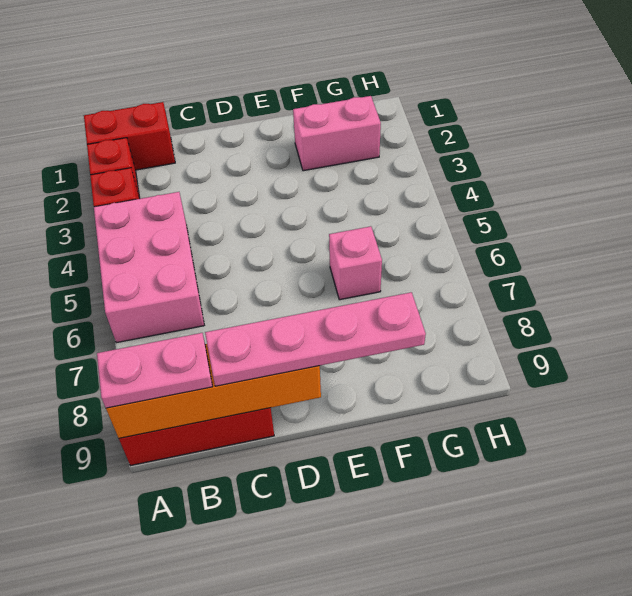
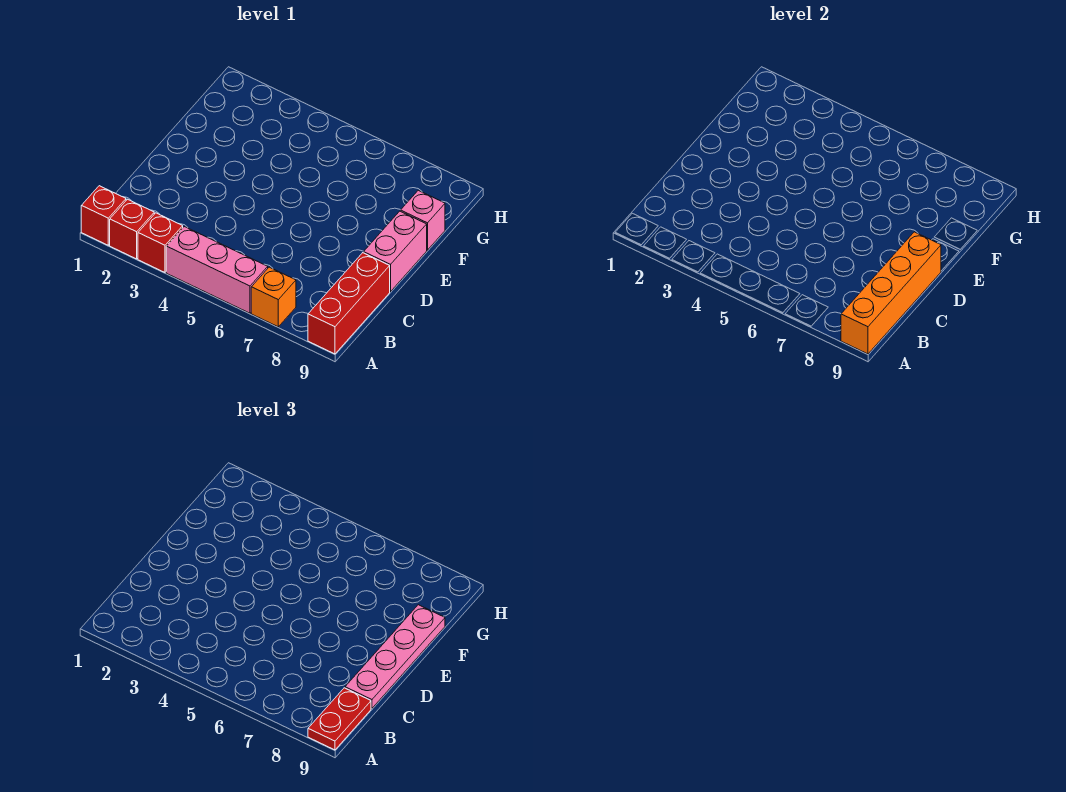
red 1x2 brick [84,102,175,170] -> red 1x1 brick [81,186,126,245]
pink 2x3 brick [94,192,204,343] -> pink 1x3 brick [166,227,268,313]
none -> orange 1x1 brick [251,267,296,327]
pink 1x2 plate [97,333,213,408] -> red 1x2 plate [308,688,371,750]
pink 1x2 brick [293,96,381,171] -> pink 1x2 brick moved to [364,211,427,292]
pink 1x1 brick [329,226,382,300] -> pink 1x1 brick moved to [401,190,445,250]

